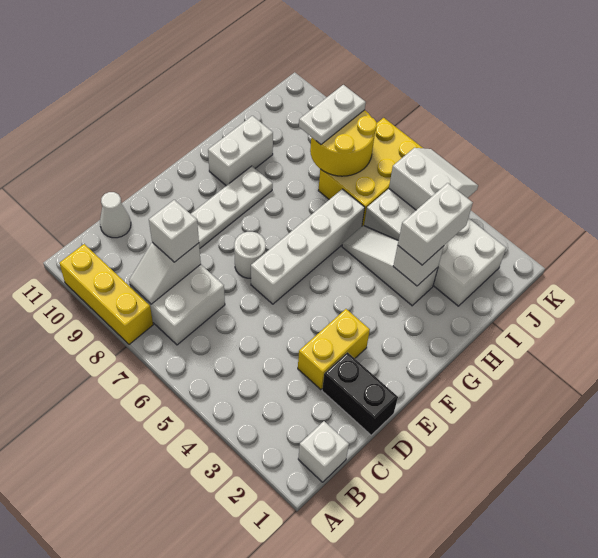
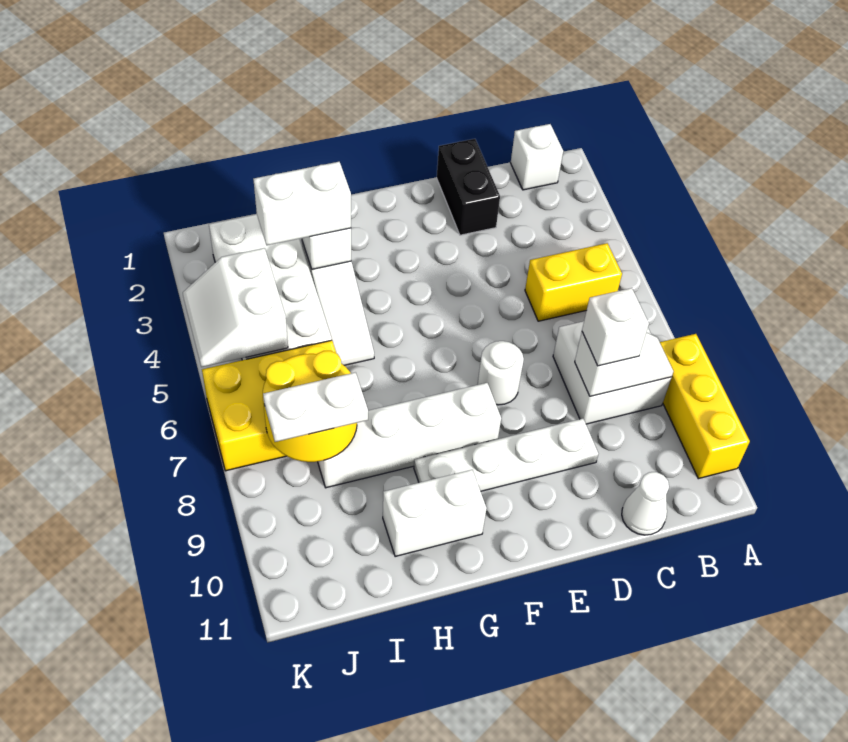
yellow 1x2 brick [298,309,370,390] -> yellow 1x2 brick moved to [525,243,622,321]
white 1x4 brick [251,189,365,304] -> white 1x4 brick moved to [318,383,501,488]

